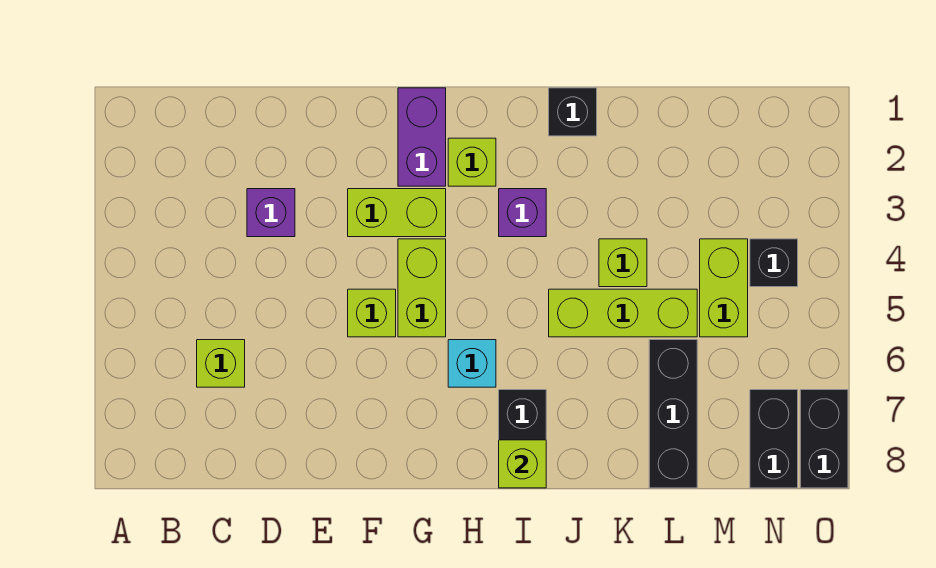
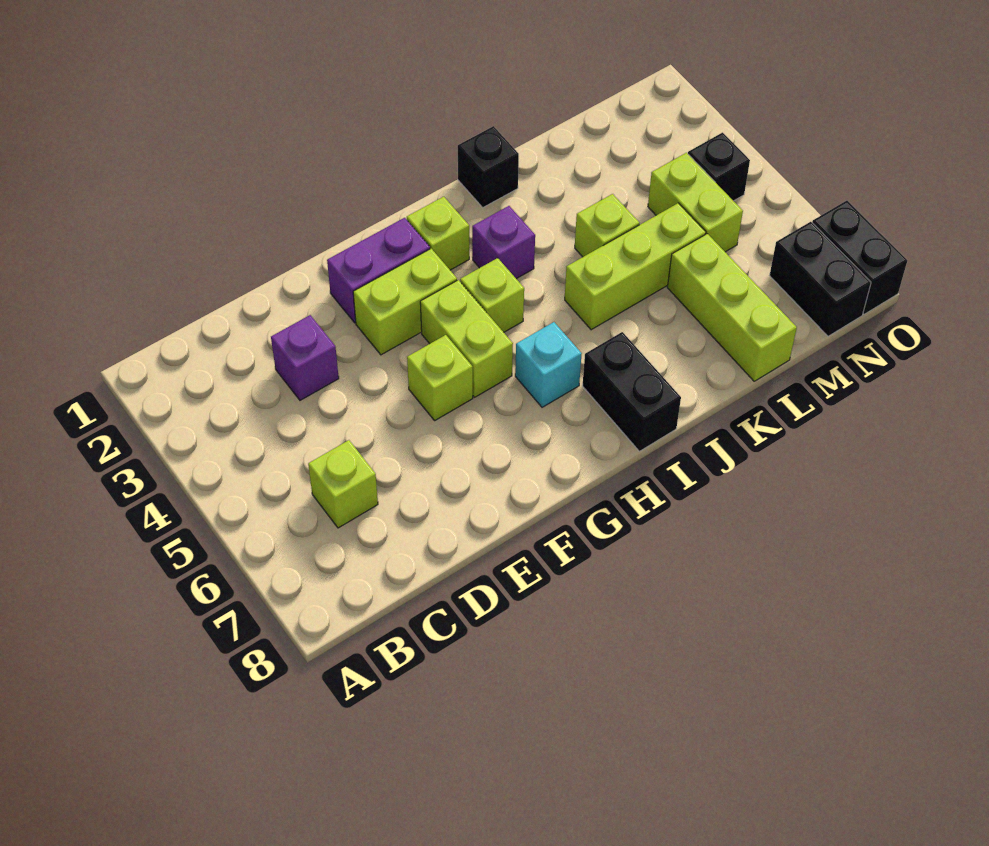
purple 1x2 brick [398,88,446,186] -> purple 1x2 brick turned to [327,218,430,323]
lime 1x1 brick [499,440,546,488] -> lime 1x1 brick moved to [460,258,524,332]
black 1x3 brick [649,340,697,488] -> lime 1x3 brick [667,234,797,381]

